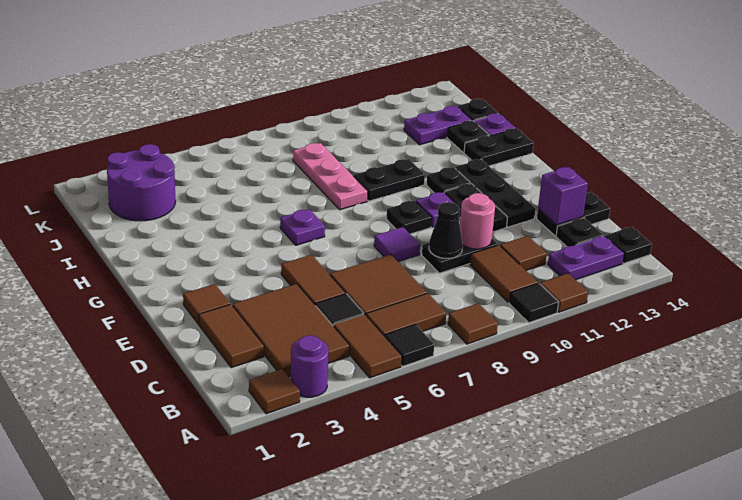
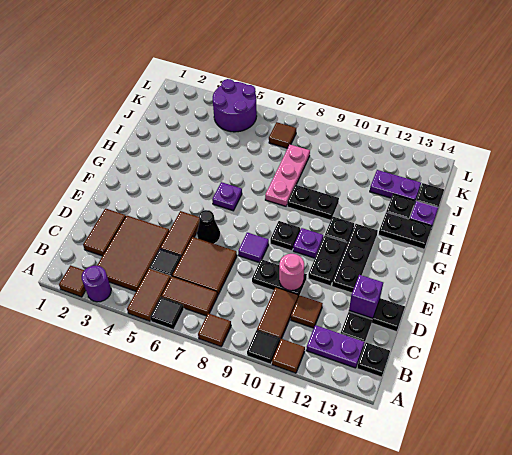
black 1x1 cone [429,202,463,258] -> black 1x1 cone moved to [197,210,220,244]
brown 1x1 tile [183,284,230,324] -> brown 1x1 tile moved to [269,122,296,148]
purple 2x2 round brick [107,144,176,221] -> purple 2x2 round brick moved to [213,79,257,132]

